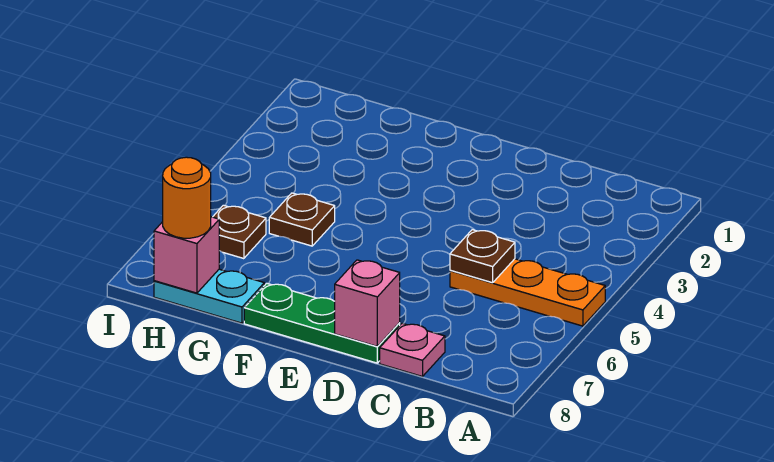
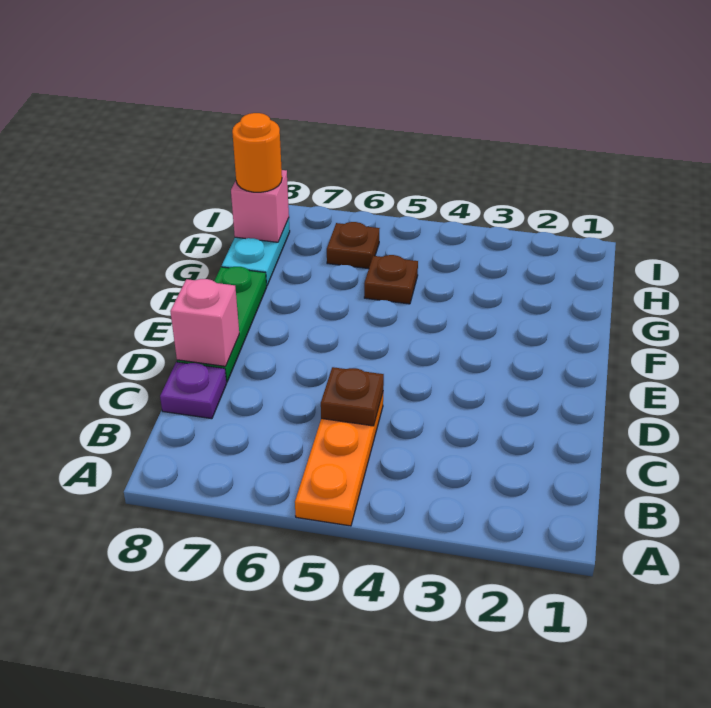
pink 1x1 plate [380,323,445,377] -> purple 1x1 plate [160,362,226,419]

